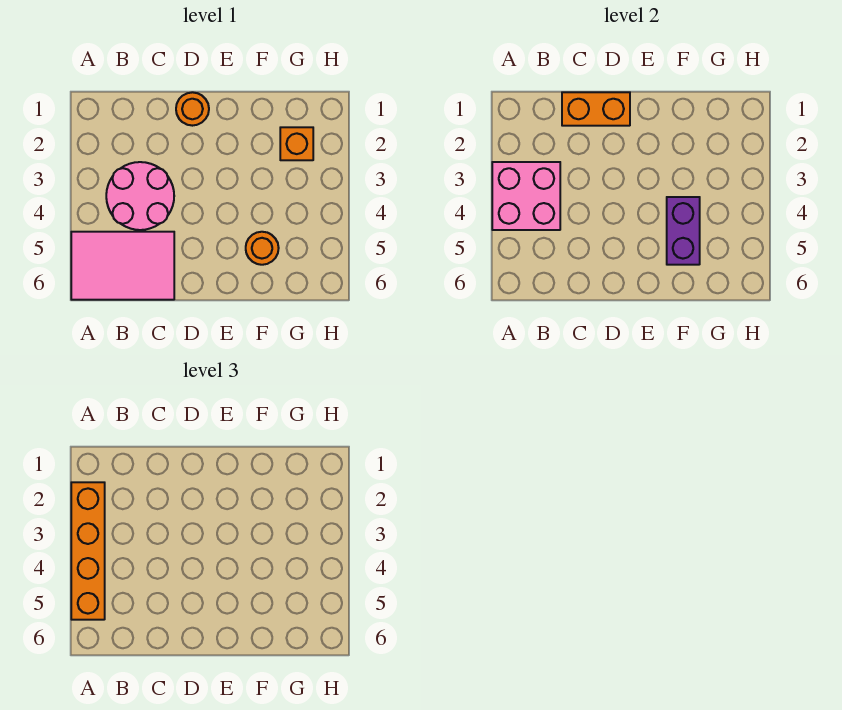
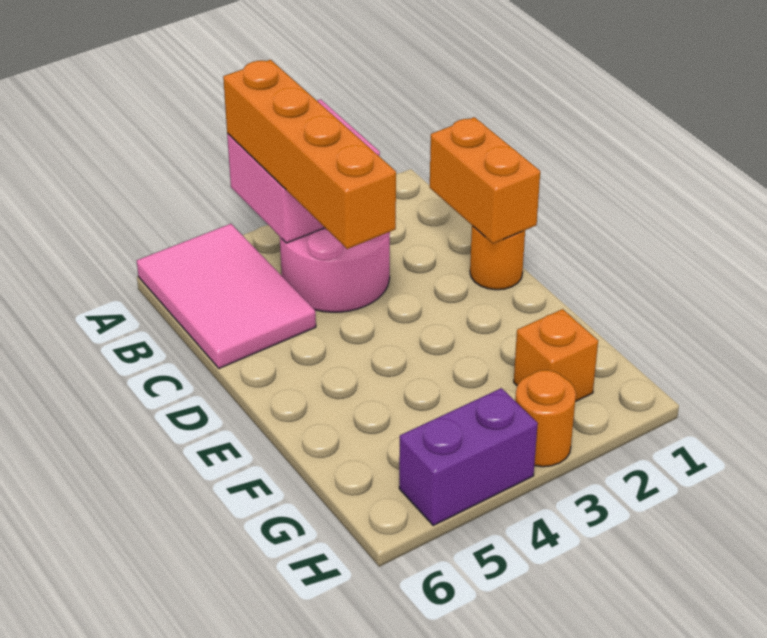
orange 1x4 brick [71,482,105,620] -> orange 1x4 brick turned to [223,60,396,249]
purple 1x2 brick [667,197,700,265] -> purple 1x2 brick moved to [399,388,538,525]
orange 1x1 round brick [246,232,279,265] -> orange 1x1 round brick moved to [515,370,576,467]

